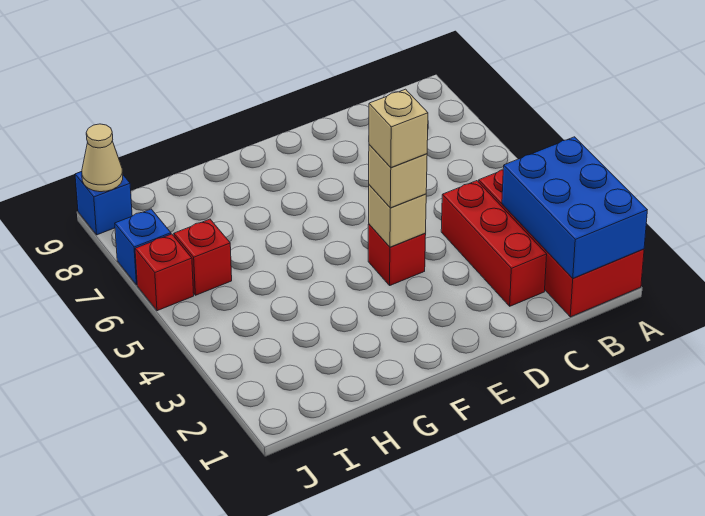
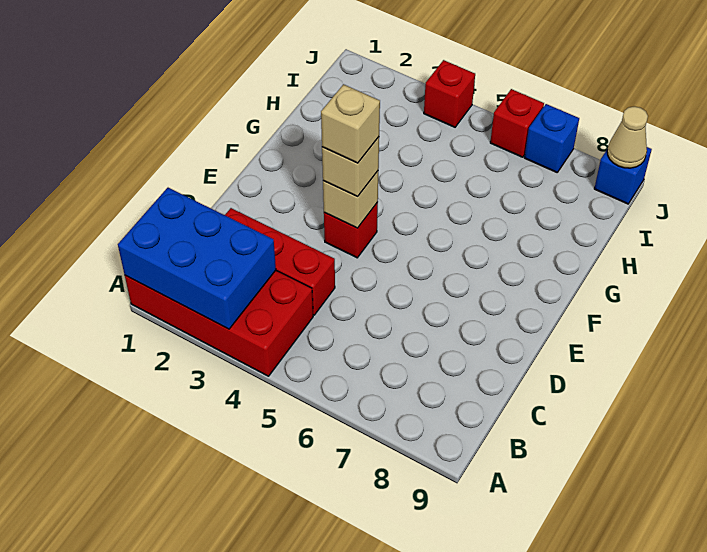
red 1x1 brick [174,219,232,295] -> red 1x1 brick moved to [424,60,475,127]

